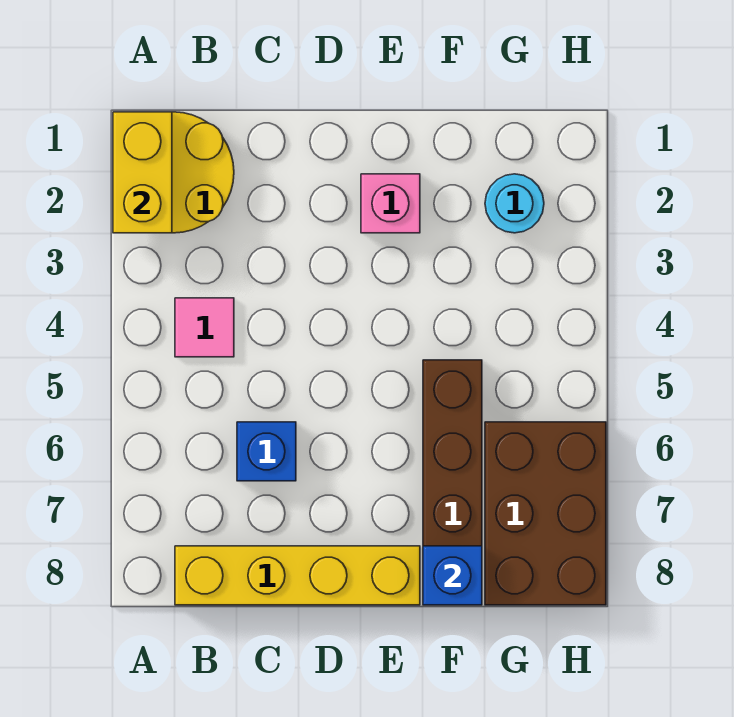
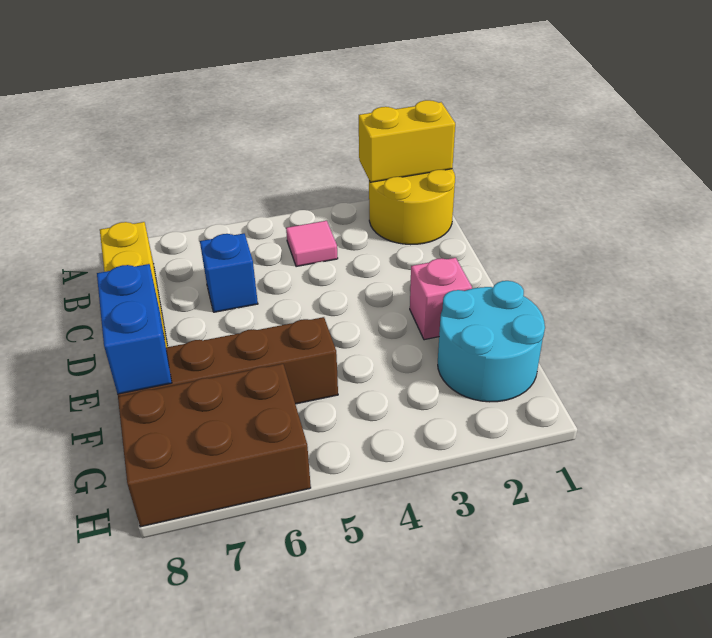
blue 1x1 brick [423,546,482,605] -> blue 1x2 brick [97,264,172,394]
cyan 1x1 round brick [485,174,544,233] -> cyan 2x2 round brick [438,281,545,402]

